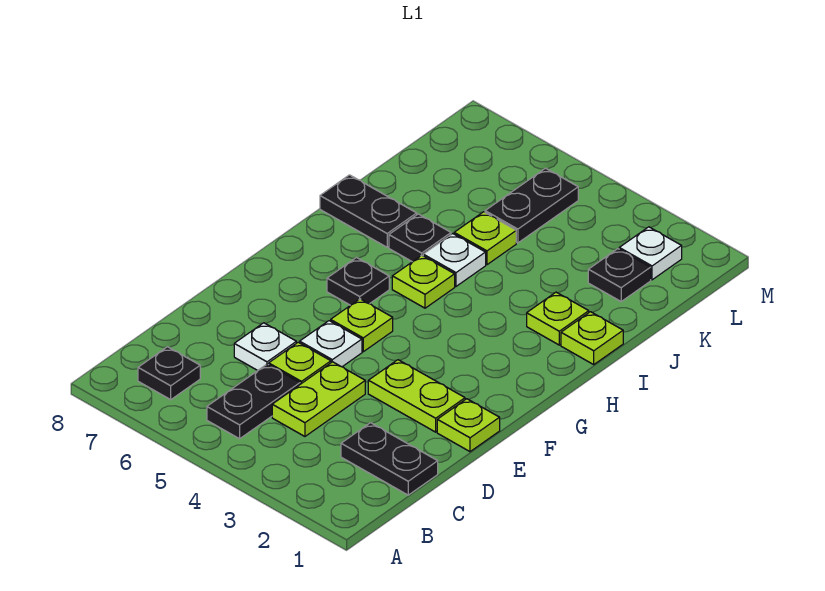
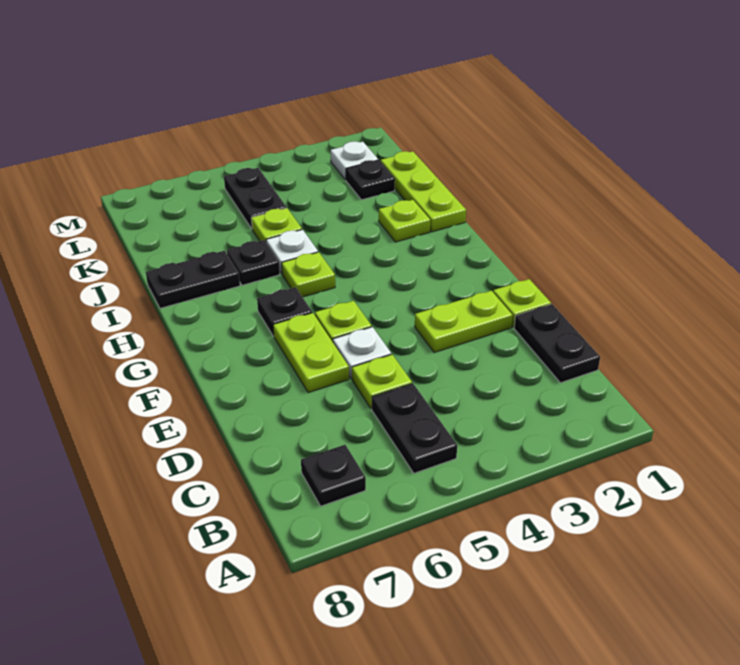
black 1x2 plate [341,423,438,495] -> black 1x2 plate turned to [514,304,600,383]
lime 1x2 plate [272,362,365,436] -> lime 1x2 plate moved to [273,313,349,393]
white 1x1 plate [234,323,296,371] -> none
lime 1x1 plate [561,312,623,364] -> lime 1x3 plate [381,151,466,232]

